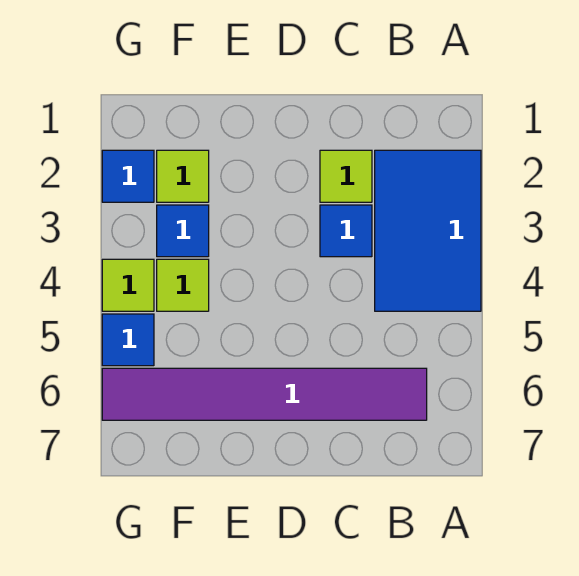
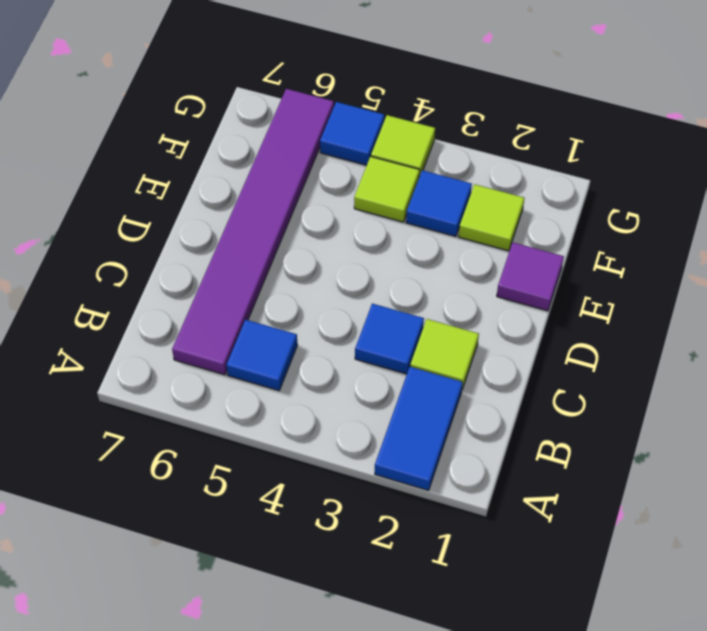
blue 2x3 tile [375,150,481,311] -> blue 1x2 tile [375,367,463,490]
none -> purple 1x1 tile [497,242,564,311]
blue 1x1 tile [102,150,154,202] -> blue 1x1 tile moved to [226,320,297,391]

